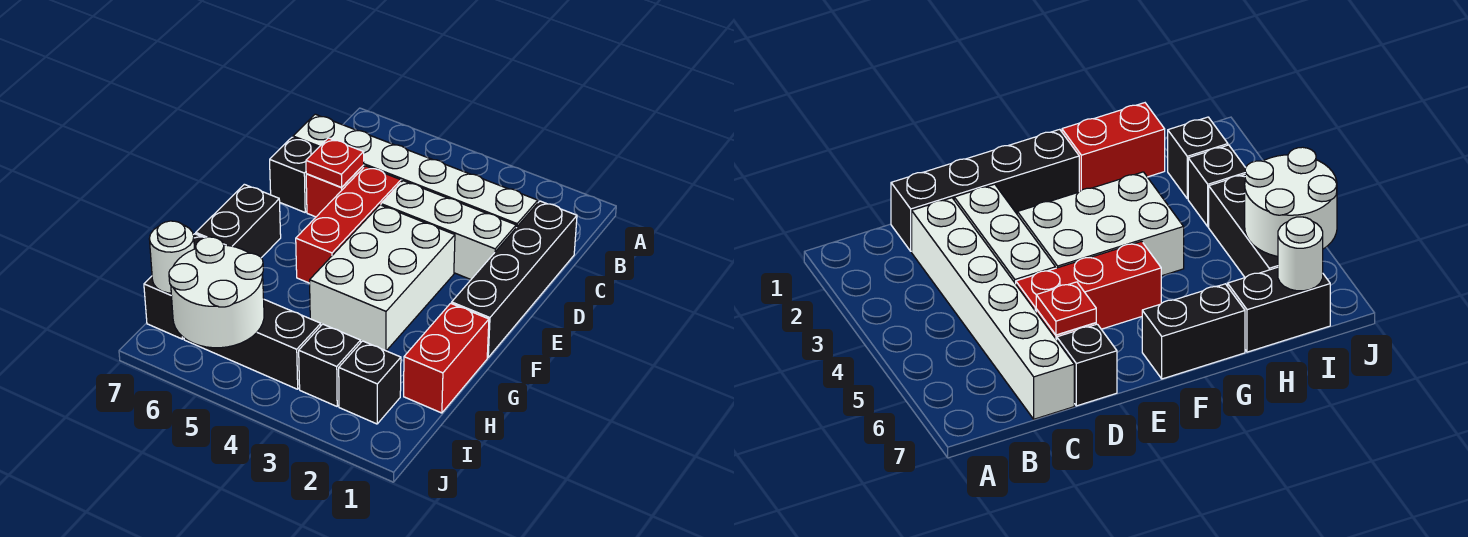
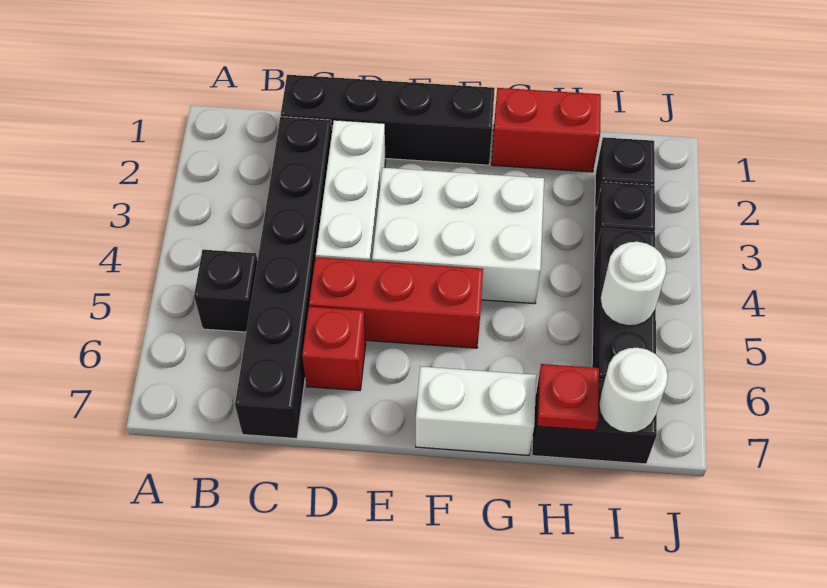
white 1x6 brick [293,114,538,228] -> black 1x6 brick [235,117,332,438]
red 1x1 plate [306,138,364,188] -> red 1x1 plate moved to [537,364,599,430]
black 1x1 brick [270,137,319,212] -> black 1x1 brick moved to [194,250,257,332]
black 1x2 brick [196,184,281,258] -> white 1x2 brick [416,366,536,455]
white 2x2 round brick [169,237,264,348] -> white 1x1 round brick [600,242,666,326]

